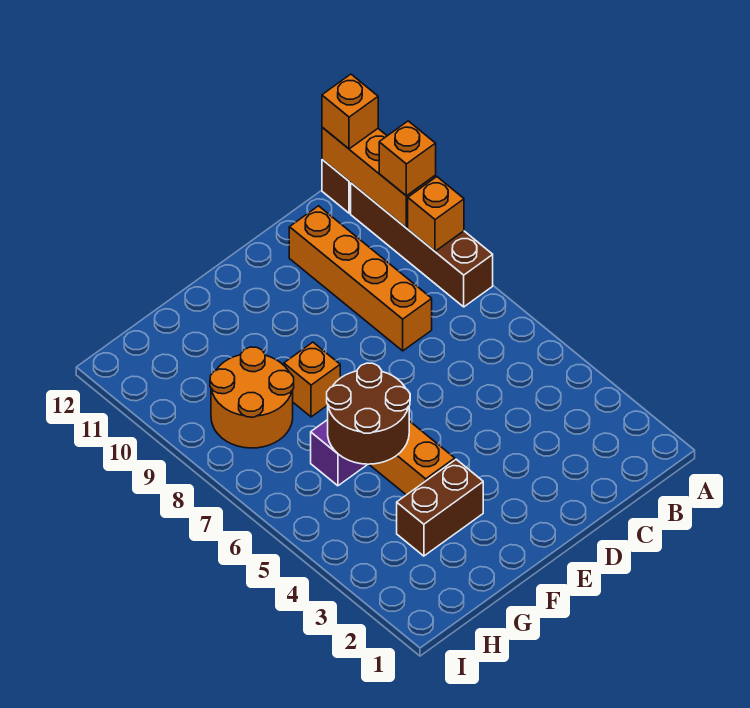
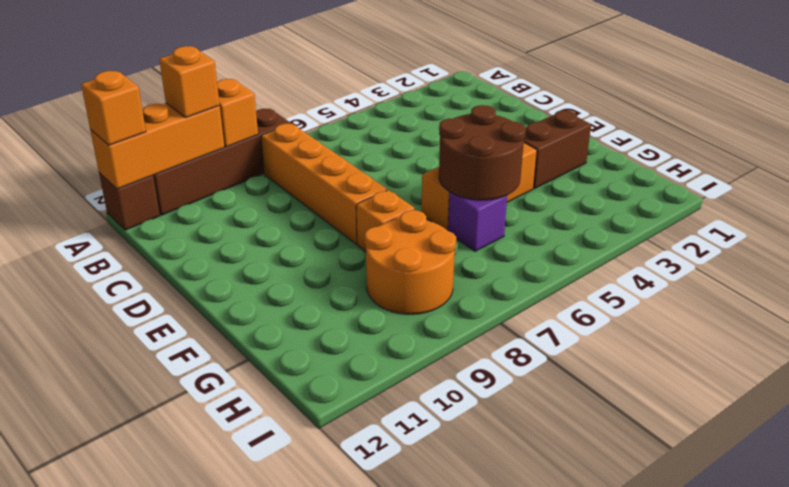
orange 1x4 brick [289,206,432,351] -> orange 1x4 brick turned to [261,124,387,244]
brown 1x2 brick [397,459,483,556] -> brown 1x2 brick turned to [524,110,591,189]

